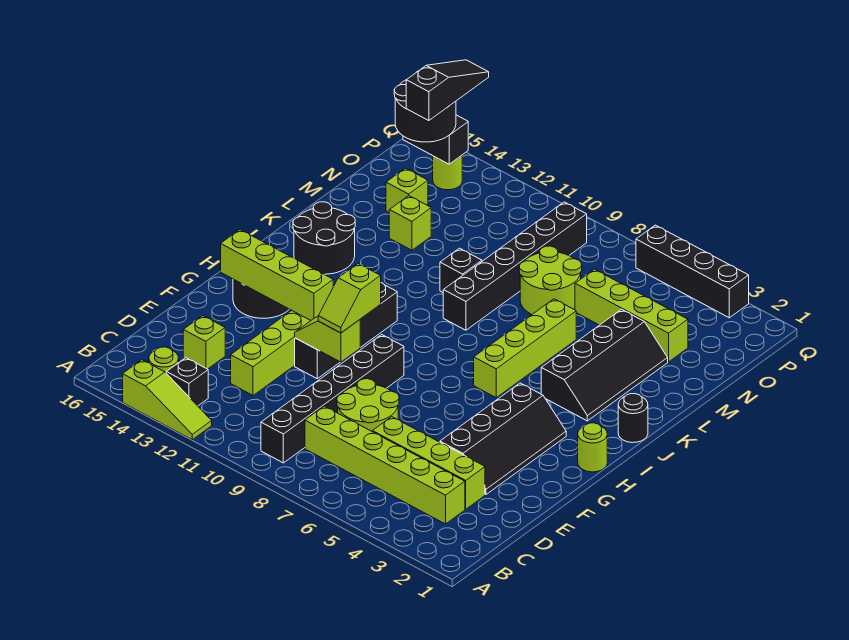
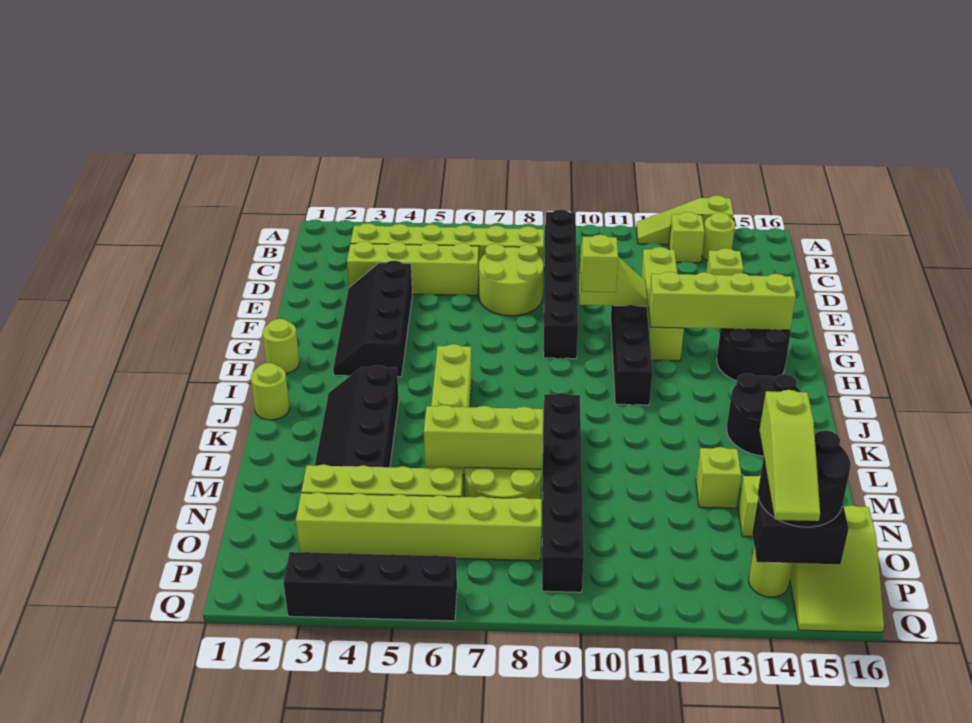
black 1x1 brick [166,358,208,406] -> lime 1x1 brick [669,212,704,263]
black 1x1 round brick [618,394,648,443] -> lime 1x1 round brick [251,363,289,420]
black 1x1 brick [440,248,482,292] -> none
none -> lime 1x3 brick [424,405,543,469]
none -> lime 1x6 brick [296,492,542,561]
black 1x3 slope [406,60,489,121] -> lime 1x3 slope [760,390,820,521]
none -> lime 2x3 slope [790,505,884,632]

